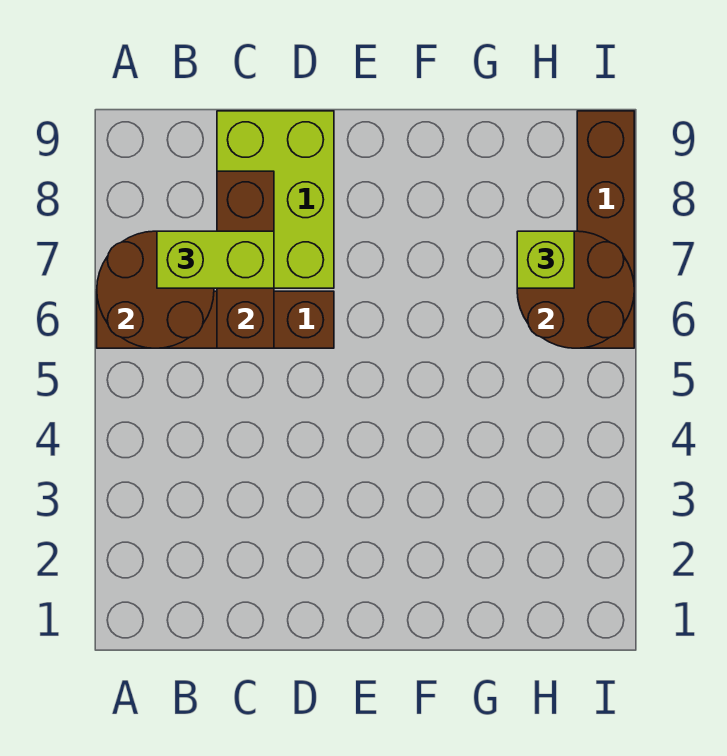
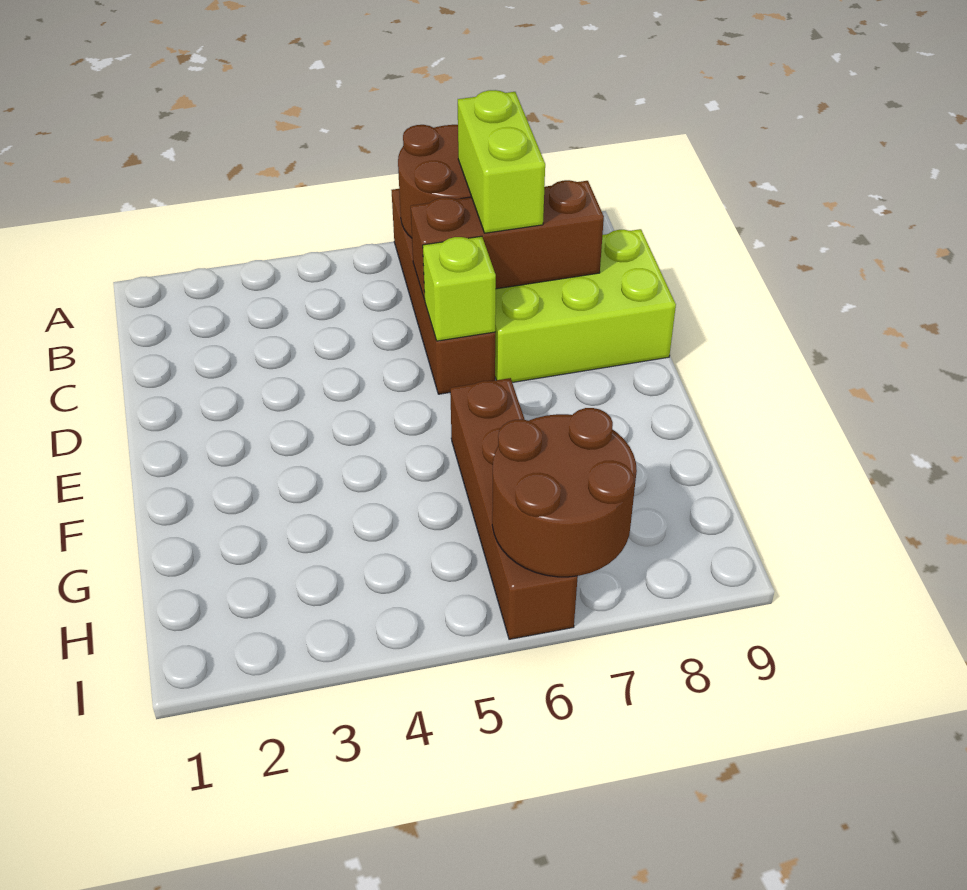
lime 1x1 brick [517,231,574,288] -> lime 1x1 brick moved to [423,236,496,341]
brown 1x4 brick [577,111,634,348] -> brown 1x4 brick turned to [450,378,578,639]

